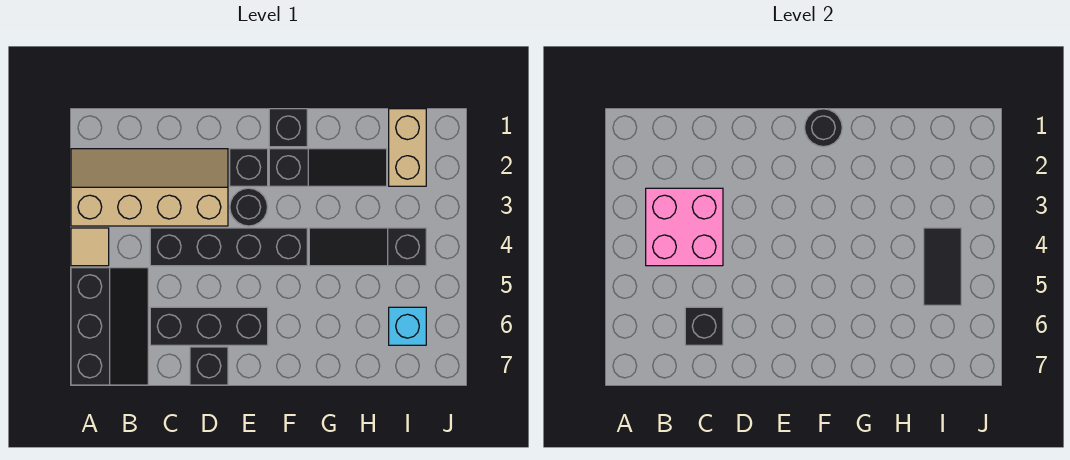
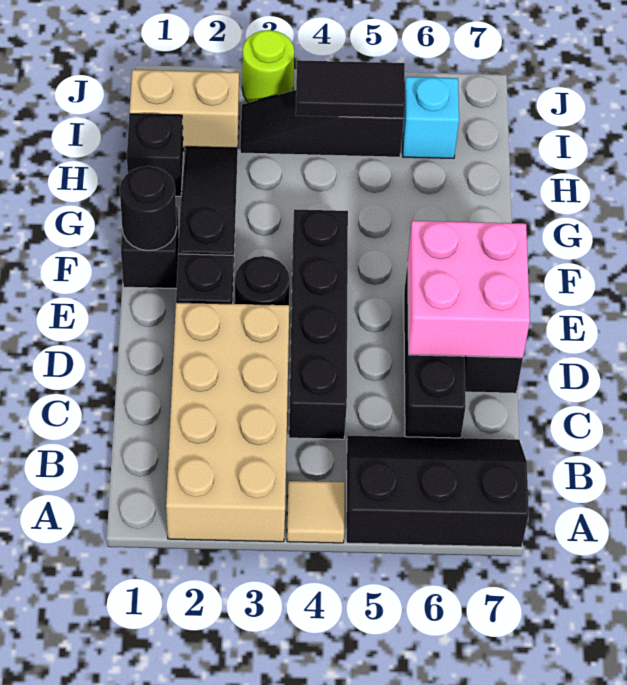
tan 2x4 slope [71,149,228,226] -> tan 2x4 brick [166,302,289,542]
pink 2x2 brick [646,188,723,266] -> pink 2x2 brick moved to [408,221,530,358]
black 1x1 brick [685,307,723,345] -> black 1x1 brick moved to [127,114,183,196]
black 1x3 slope [309,228,426,266] -> black 1x3 slope turned to [240,90,404,157]
none -> lime 1x1 round brick [242,30,294,103]

